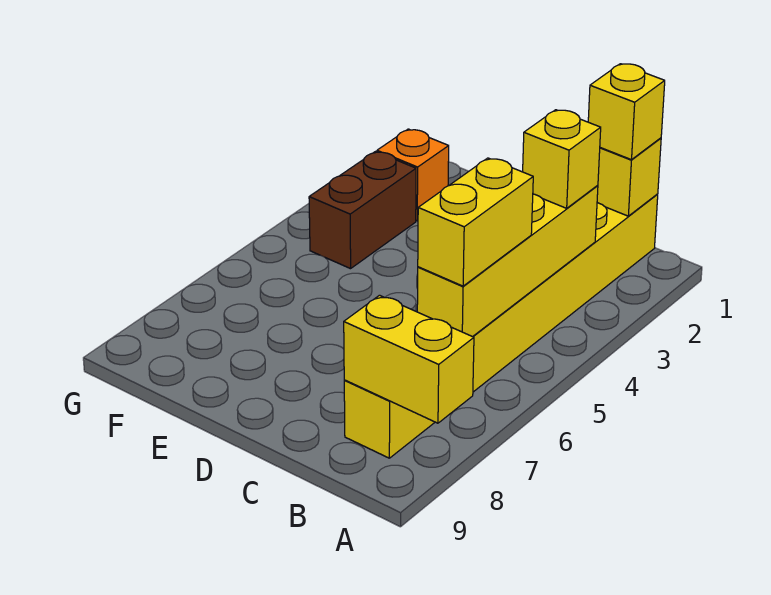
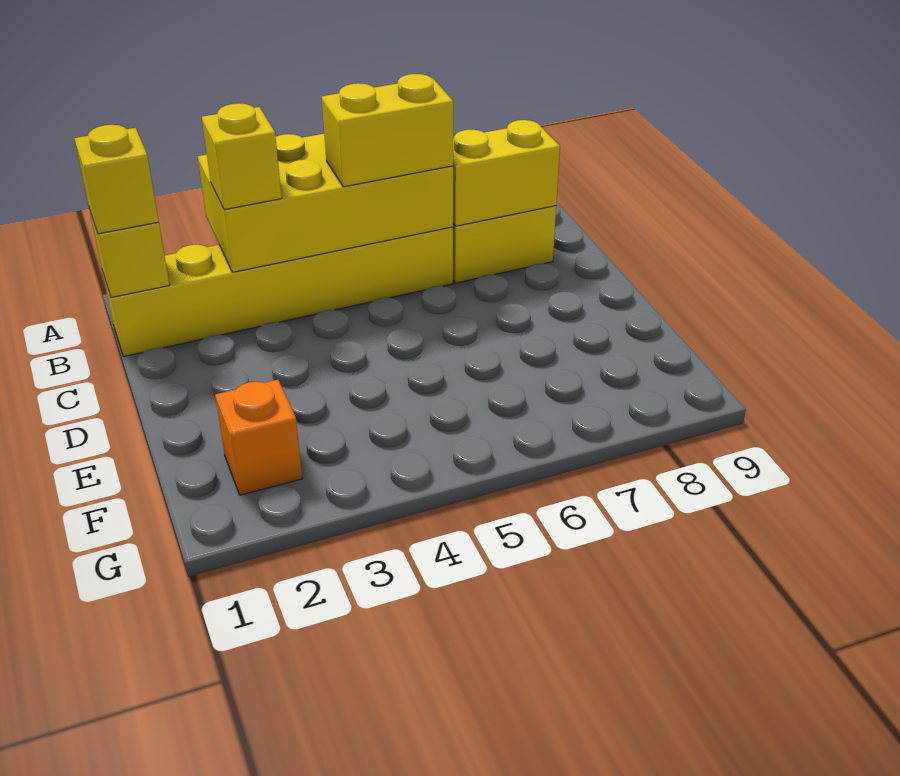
yellow 1x2 brick [344,295,474,423] -> yellow 1x2 brick turned to [453,120,560,226]
yellow 1x4 brick [417,185,598,337] -> yellow 2x4 brick [198,134,453,272]
brown 1x2 brick [309,152,416,269] -> none

